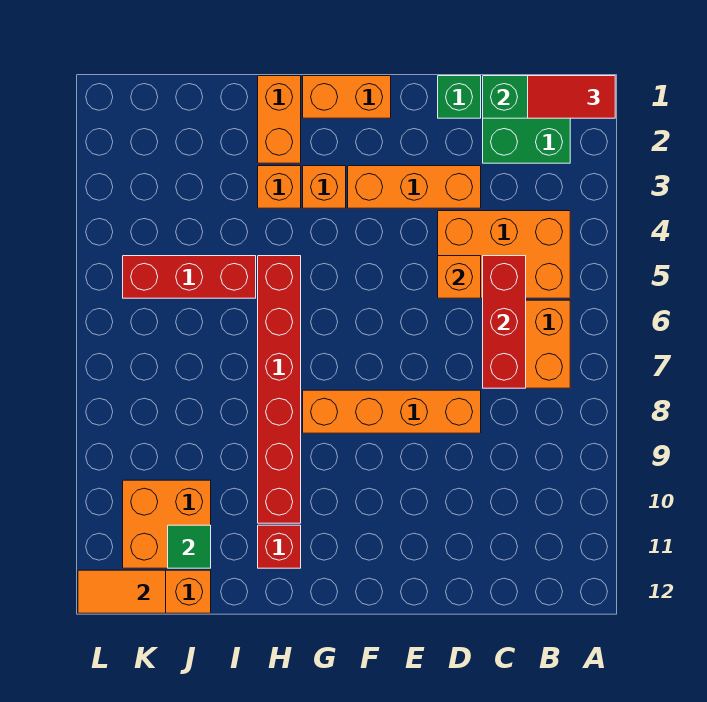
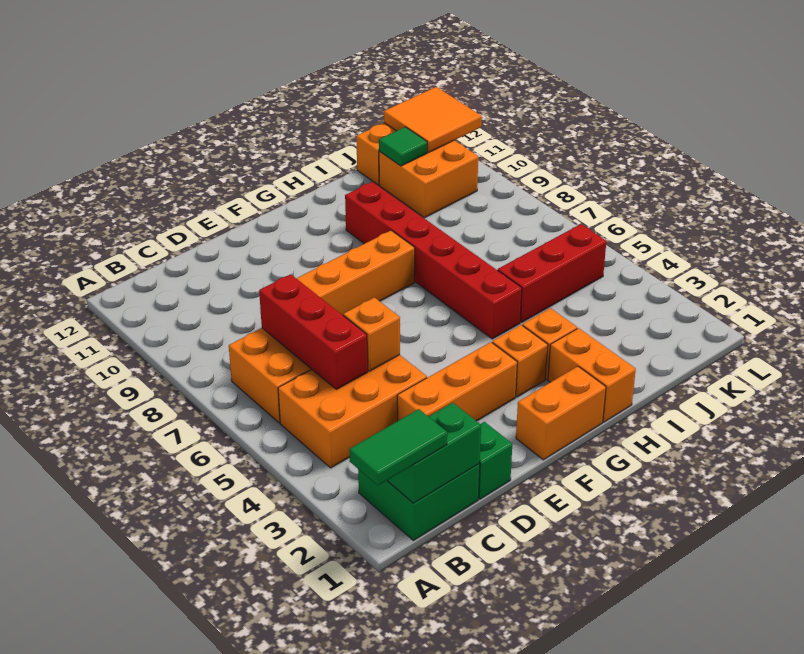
red 1x2 tile [528,76,615,118] -> green 1x2 tile [349,409,447,486]
red 1x1 brick [258,525,301,568] -> none
orange 1x2 tile [78,570,166,613] -> orange 2x2 tile [384,87,482,152]

